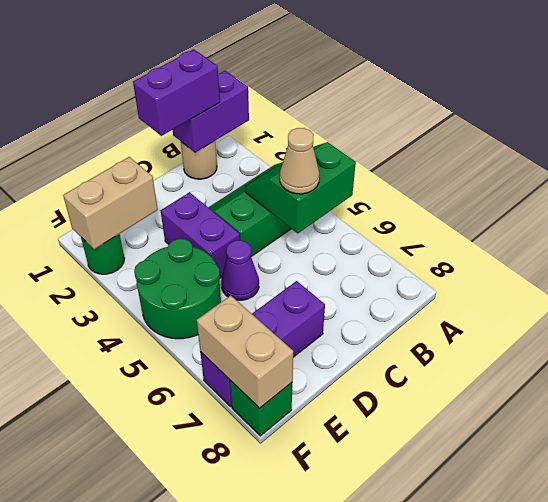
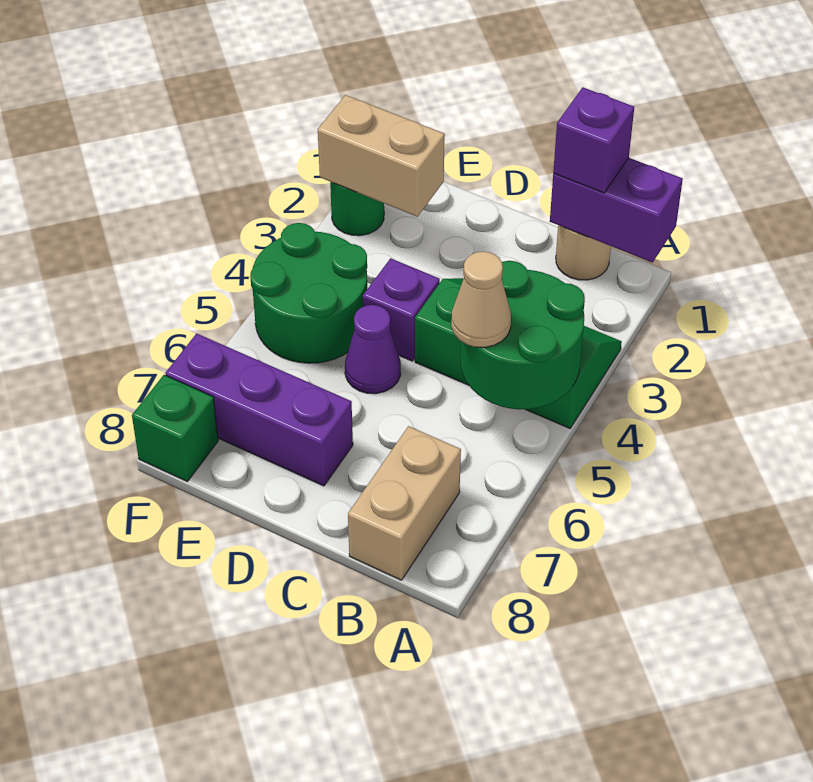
green 2x2 slope [245,142,356,233] -> green 2x2 round brick [461,261,585,409]
purple 1x2 brick [133,49,220,136] -> purple 1x1 brick [553,87,634,193]
purple 1x2 brick [161,192,240,279] -> purple 1x1 brick [363,258,440,361]
tan 1x2 brick [197,296,293,408] -> tan 1x2 brick moved to [348,426,461,580]

